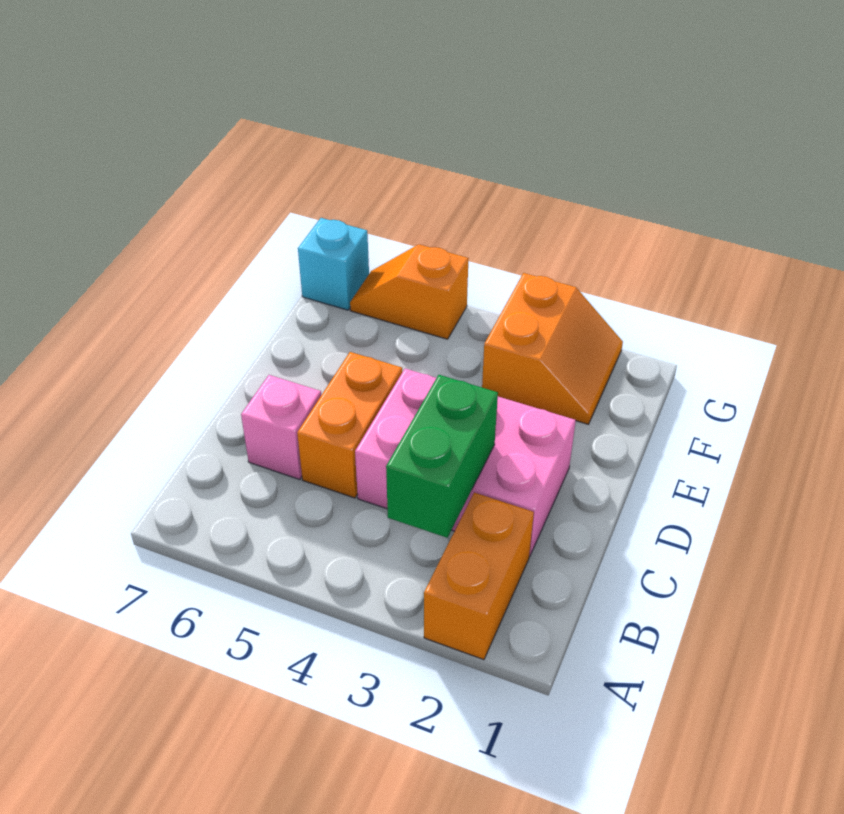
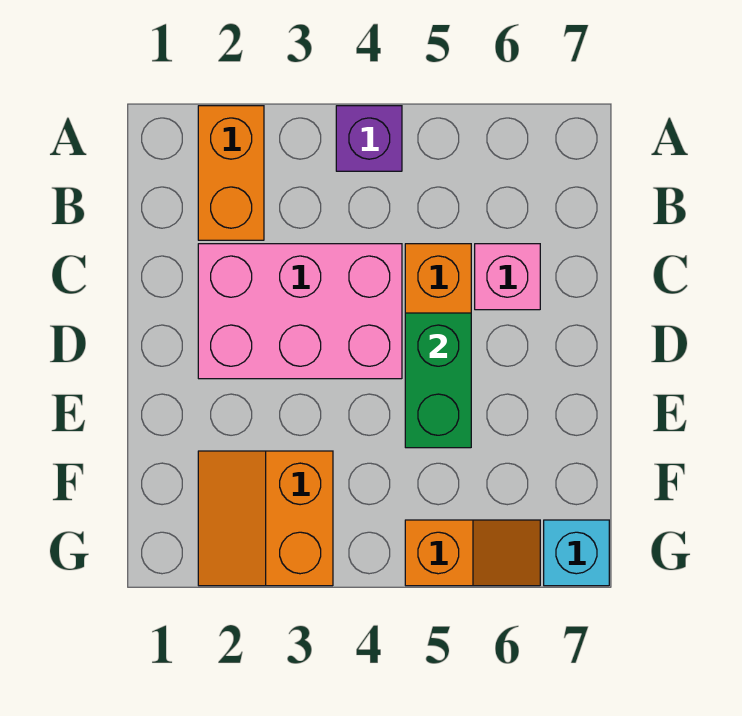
none -> purple 1x1 brick [336,106,402,171]
green 1x2 brick [386,375,498,538] -> green 1x2 brick moved to [405,313,471,448]

